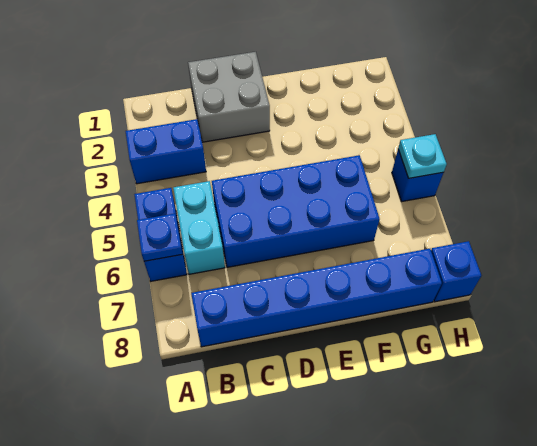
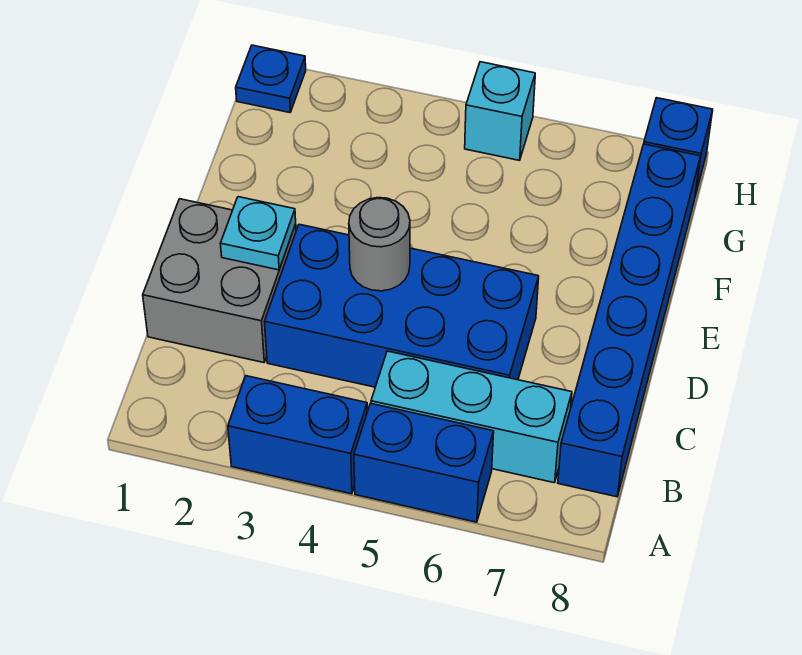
blue 1x2 brick [126,119,206,184] -> blue 1x2 brick turned to [228,376,367,494]
blue 1x1 plate [137,214,182,261] -> blue 1x1 plate moved to [236,45,306,113]
cyan 1x2 brick [173,181,225,274] -> cyan 1x3 brick [371,351,572,483]
blue 2x4 brick [212,155,380,267] -> blue 2x4 brick turned to [265,224,539,387]
none -> grey 1x1 round brick [349,198,410,291]
blue 1x1 brick [392,150,443,201] -> cyan 1x1 brick [465,62,535,160]
cyan 1x1 plate [398,134,447,178] -> cyan 1x1 plate moved to [220,197,296,270]

